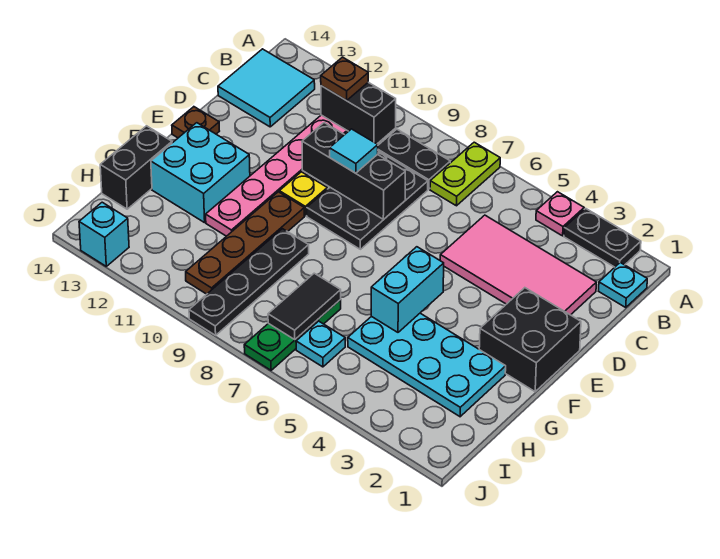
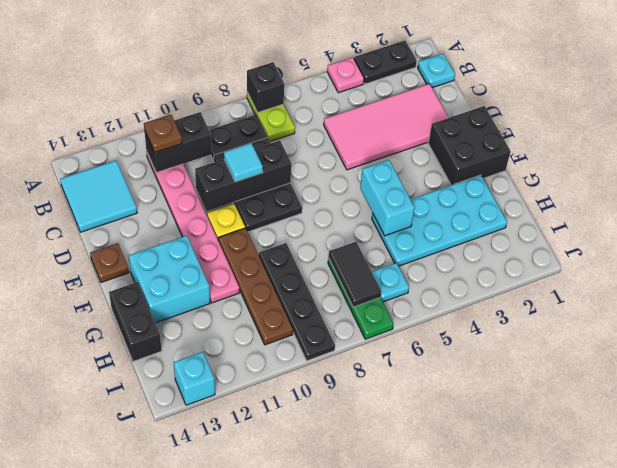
none -> black 1x1 brick [247,62,284,112]

